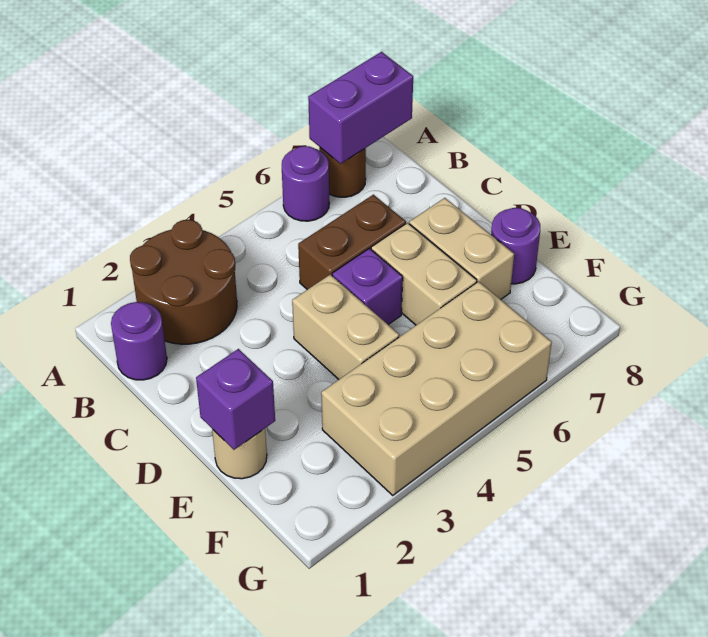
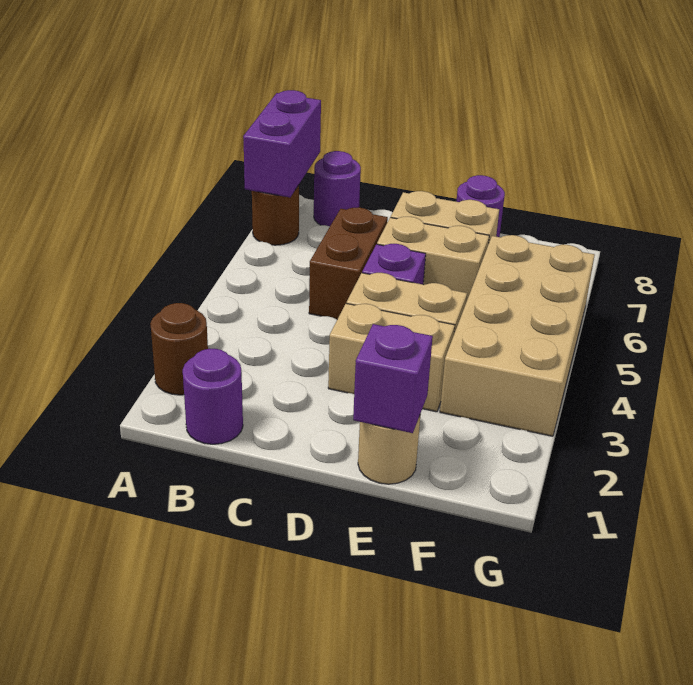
brown 2x2 round brick [130,220,237,344] -> brown 1x1 round brick [150,303,208,395]
purple 1x1 round brick [282,146,329,221] -> purple 1x1 round brick moved to [314,151,361,226]
none -> tan 1x2 brick [328,304,455,412]

